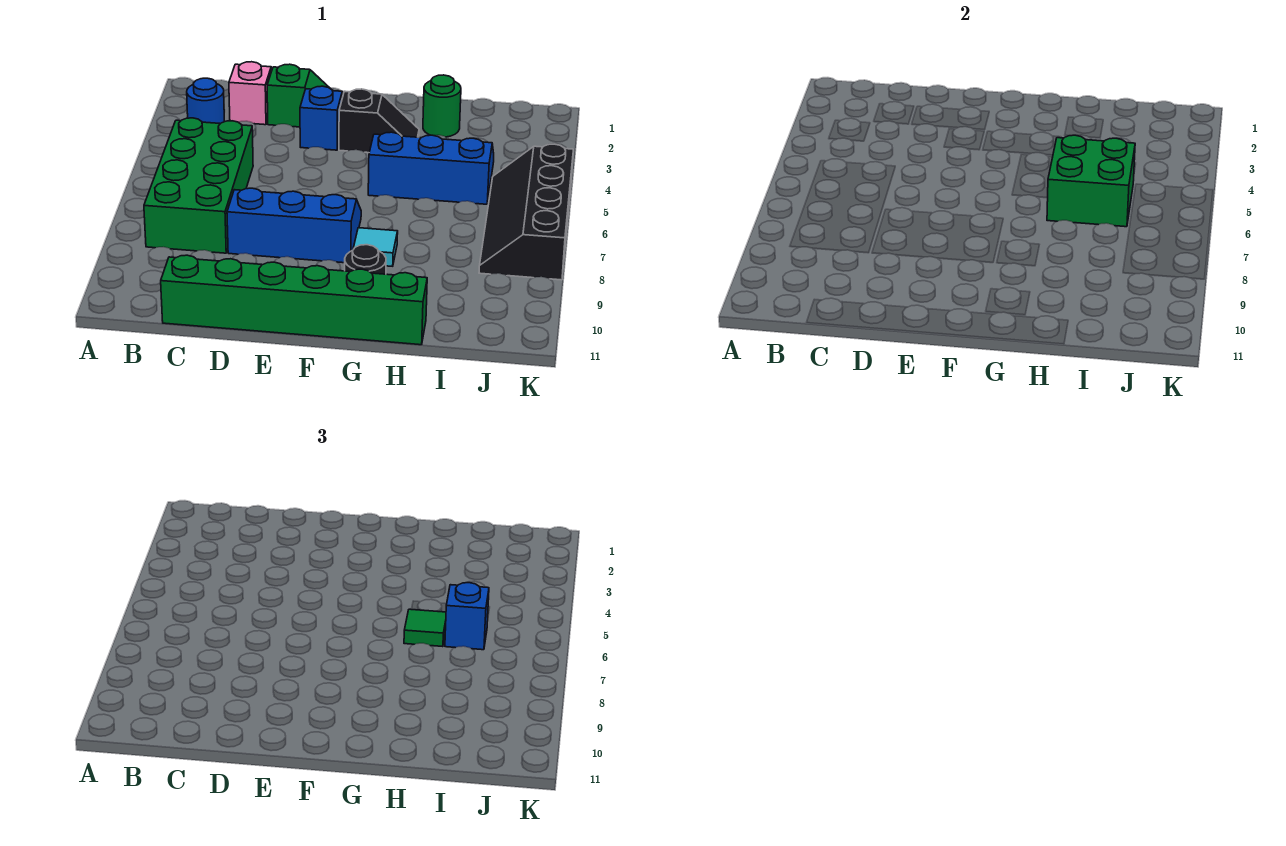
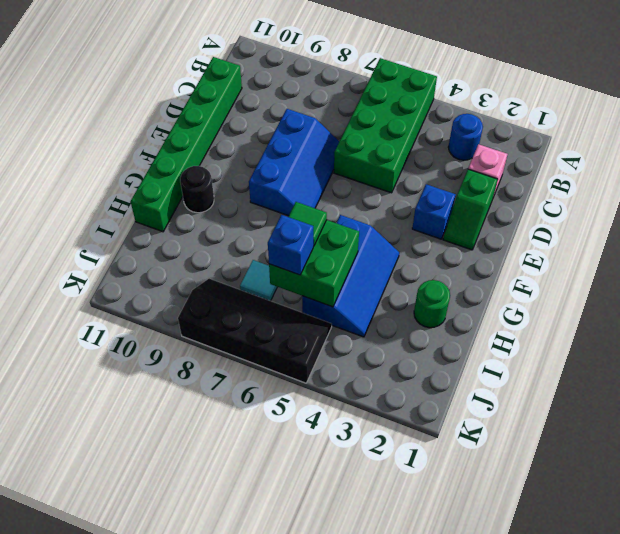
green 2x4 brick [144,118,253,253] -> green 2x4 brick turned to [334,58,437,193]
black 1x2 slope [339,89,419,153] -> none
cyan 1x1 tile [353,228,398,266] -> cyan 1x1 tile moved to [240,260,277,301]

